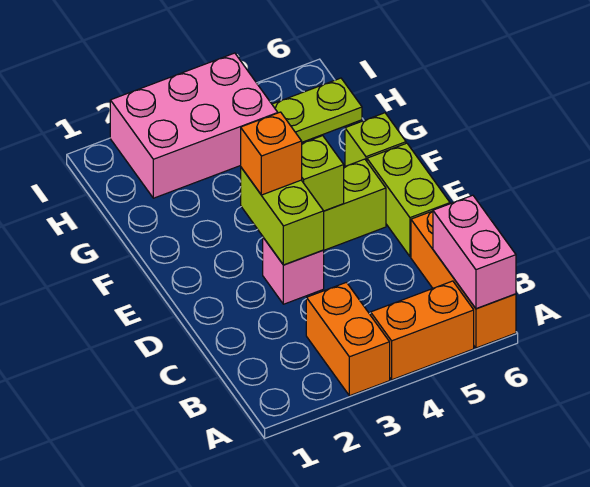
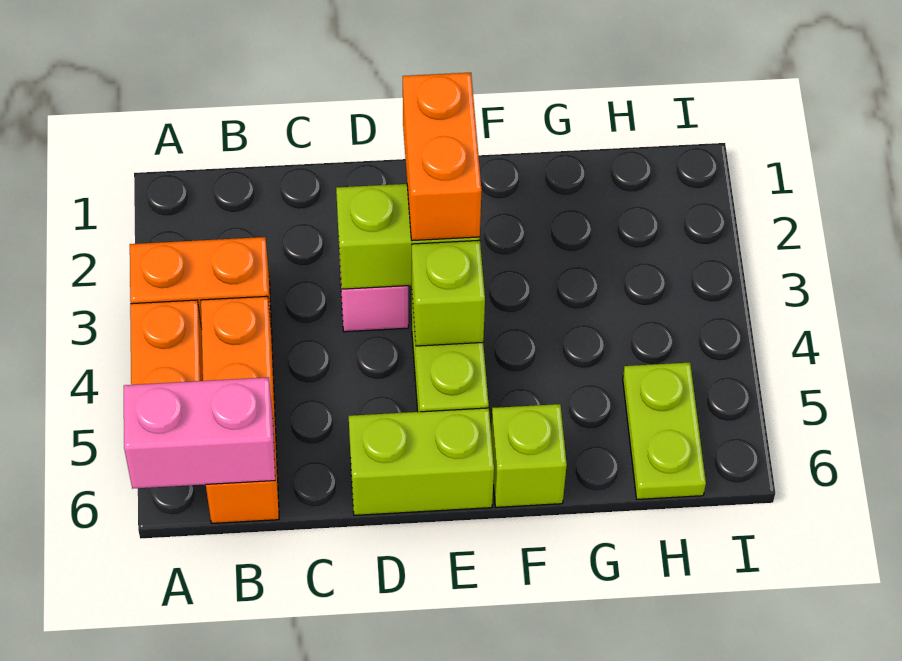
orange 1x3 brick [411,211,516,348] -> orange 1x3 brick turned to [201,296,279,523]
orange 1x1 brick [241,112,302,195] -> orange 1x2 brick [403,73,482,241]
pink 2x3 brick [110,53,278,198] -> none

